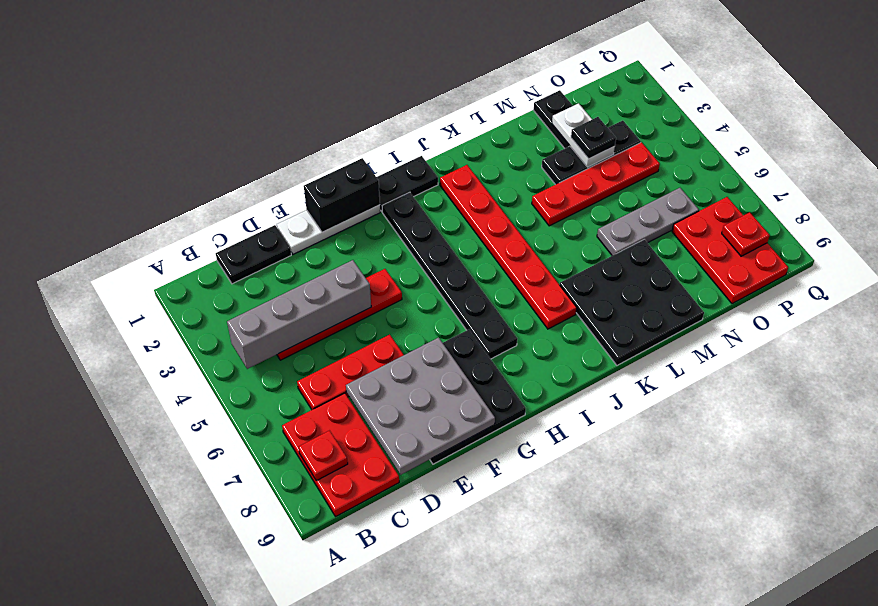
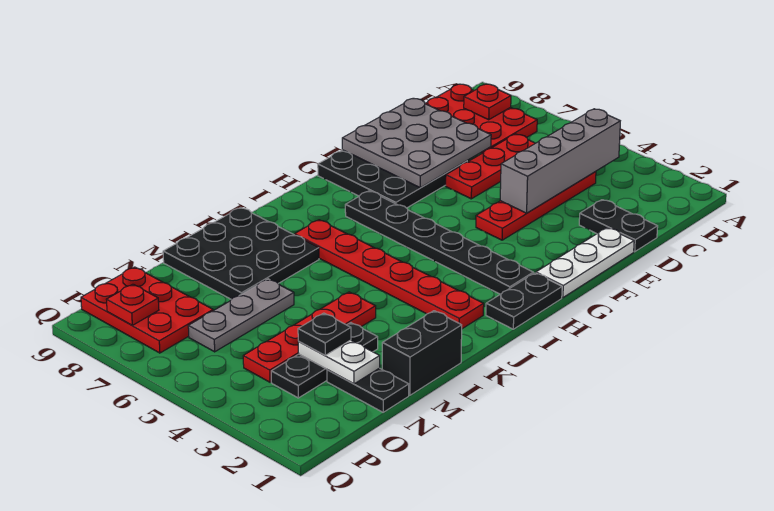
black 1x2 plate [216,225,291,284] -> black 1x2 plate turned to [579,200,658,252]
black 1x2 brick [304,158,380,232] -> black 1x2 brick moved to [382,311,462,395]

